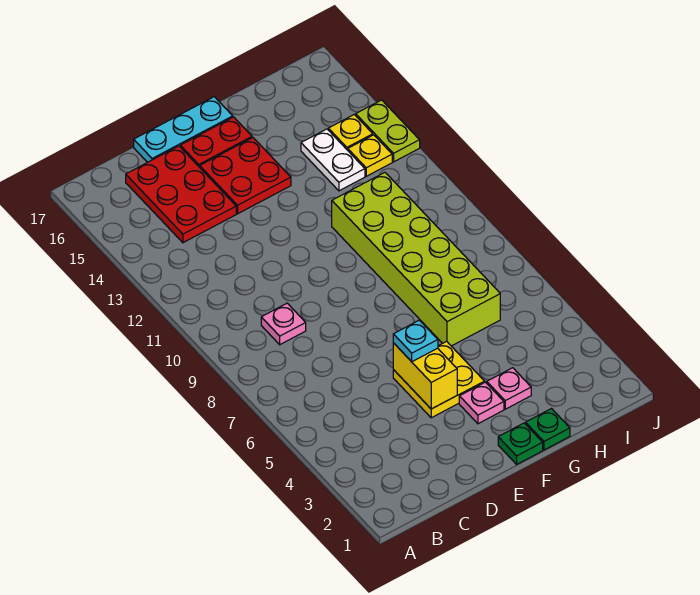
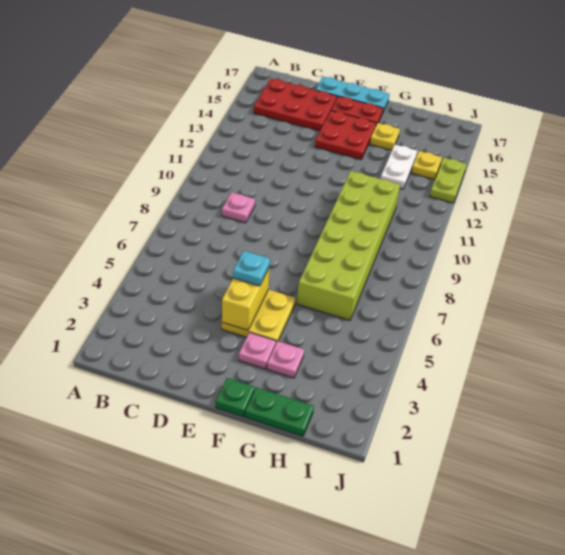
red 2x3 plate [126,146,236,243] -> red 2x3 plate turned to [254,79,337,131]
green 1x1 plate [526,409,570,450] -> green 1x2 plate [245,387,314,436]
yellow 1x1 plate [348,135,392,176] -> yellow 1x1 plate moved to [370,123,400,150]

